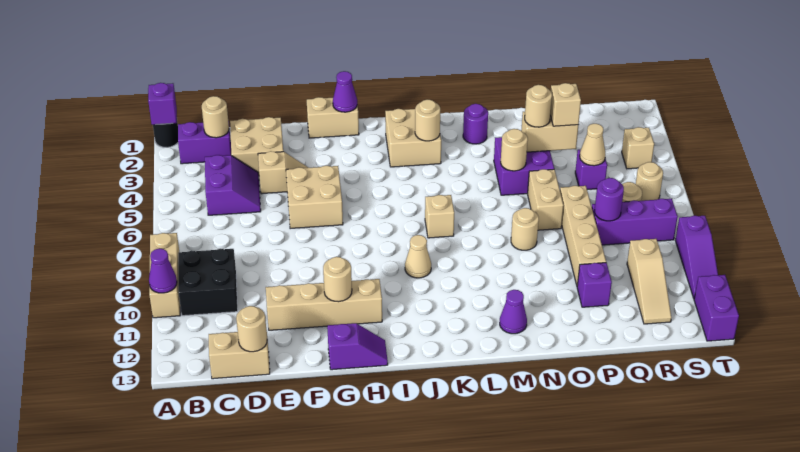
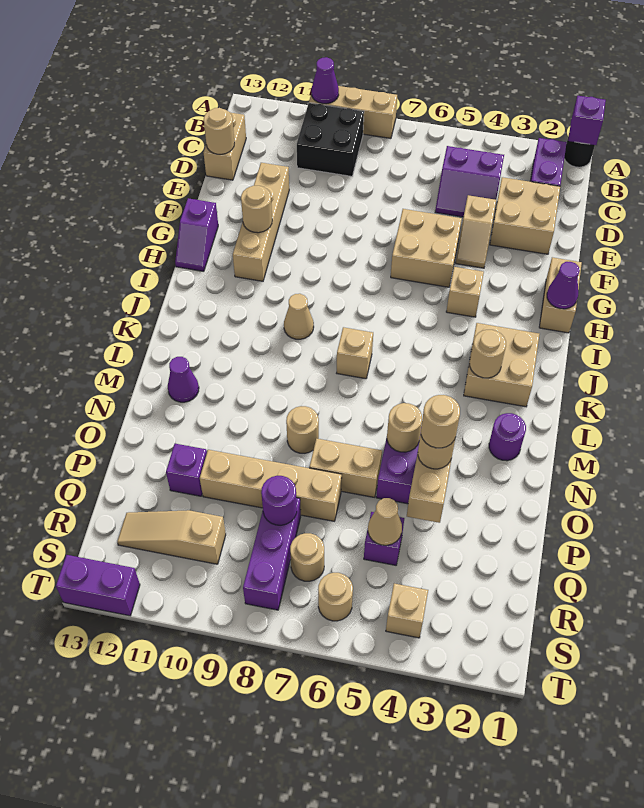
tan 1x1 round brick [202,96,229,138] -> tan 1x1 round brick moved to [421,395,460,448]
tan 1x1 brick [550,83,581,126] -> tan 1x1 brick moved to [446,267,484,317]
purple 1x3 slope [675,216,718,298] -> none

